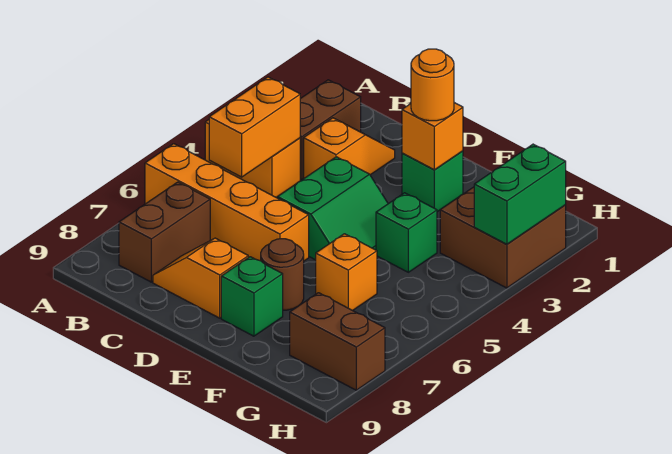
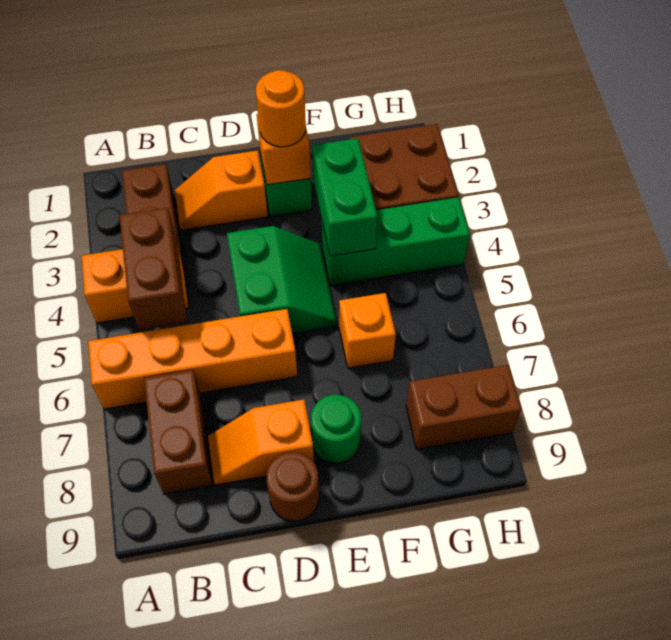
orange 1x2 brick [209,77,300,177] -> brown 1x2 brick [119,208,187,330]
orange 1x2 slope [304,118,395,178] -> orange 1x2 slope turned to [175,150,268,230]
brown 1x1 round brick [261,239,304,310] -> brown 1x1 round brick moved to [267,452,319,521]
green 1x1 brick [221,257,283,336] -> green 1x1 round brick [311,395,361,463]
green 1x1 brick [376,193,437,272] -> green 1x3 brick [322,197,470,286]
green 1x2 brick [474,144,566,244] -> green 1x2 brick moved to [312,138,378,256]

